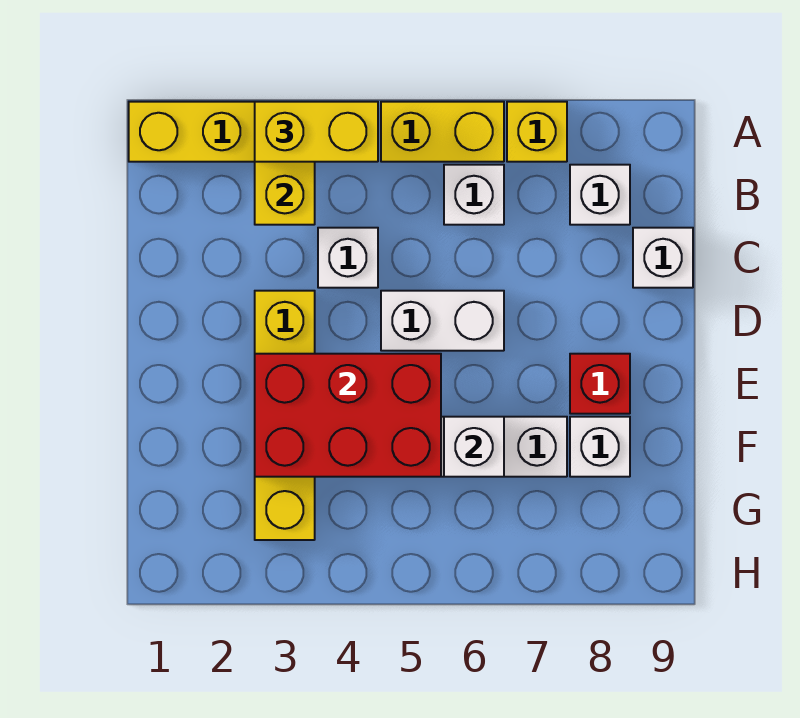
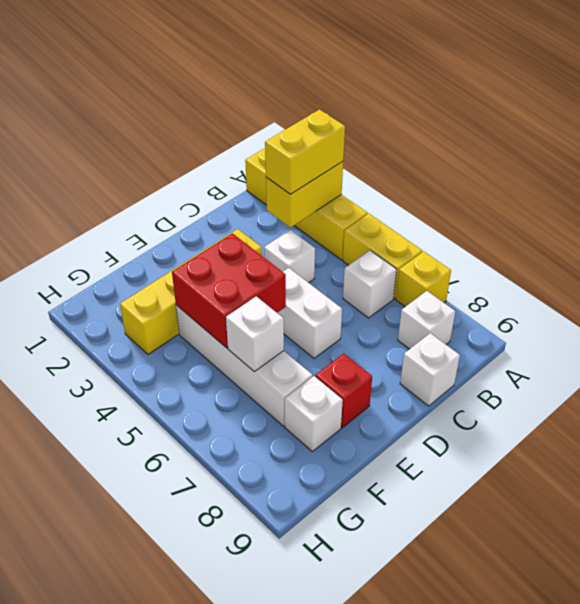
yellow 1x2 brick [255,102,378,162] -> yellow 1x2 brick turned to [265,110,345,194]
red 2x3 brick [255,354,441,477] -> red 2x2 brick [172,233,286,348]

